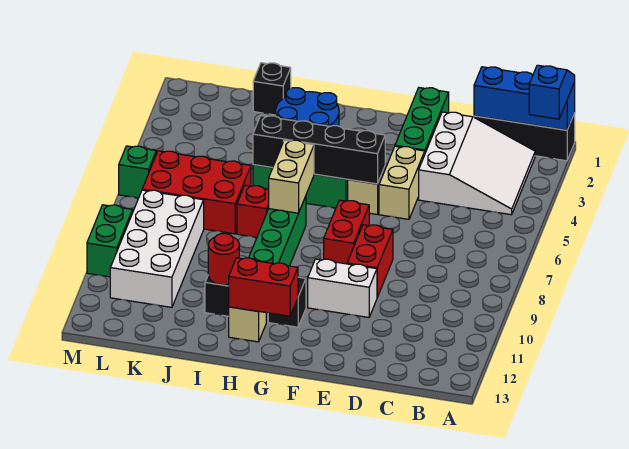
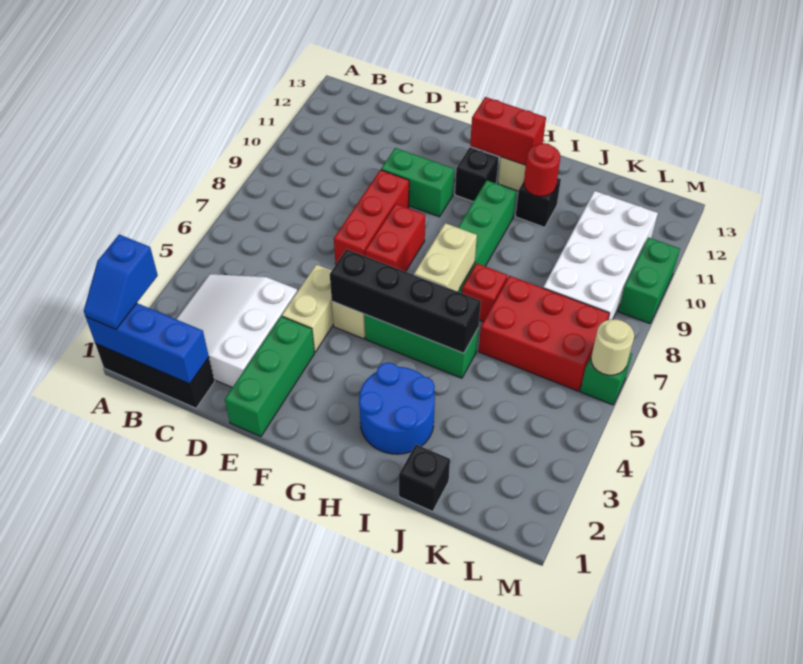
red 1x2 brick [347,225,393,297] -> red 1x3 brick [334,170,409,264]
white 1x2 brick [308,259,377,317] -> green 1x2 brick [381,148,454,217]
none -> tan 1x1 round brick [591,319,634,375]

